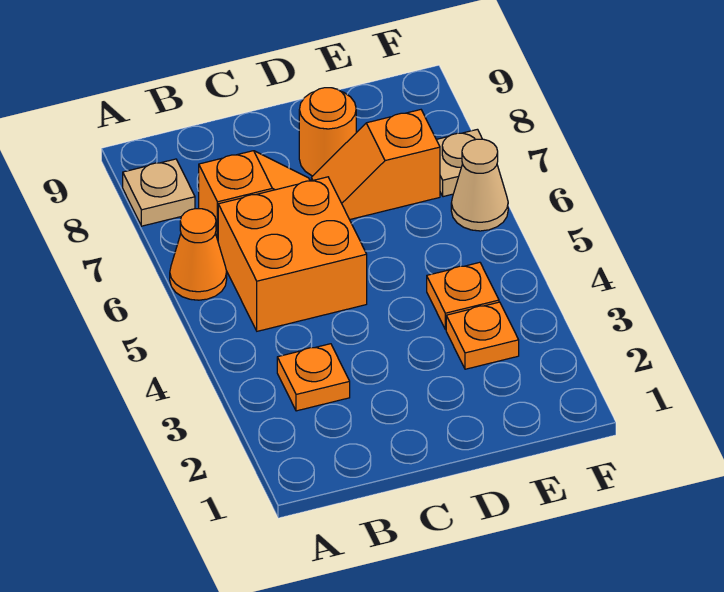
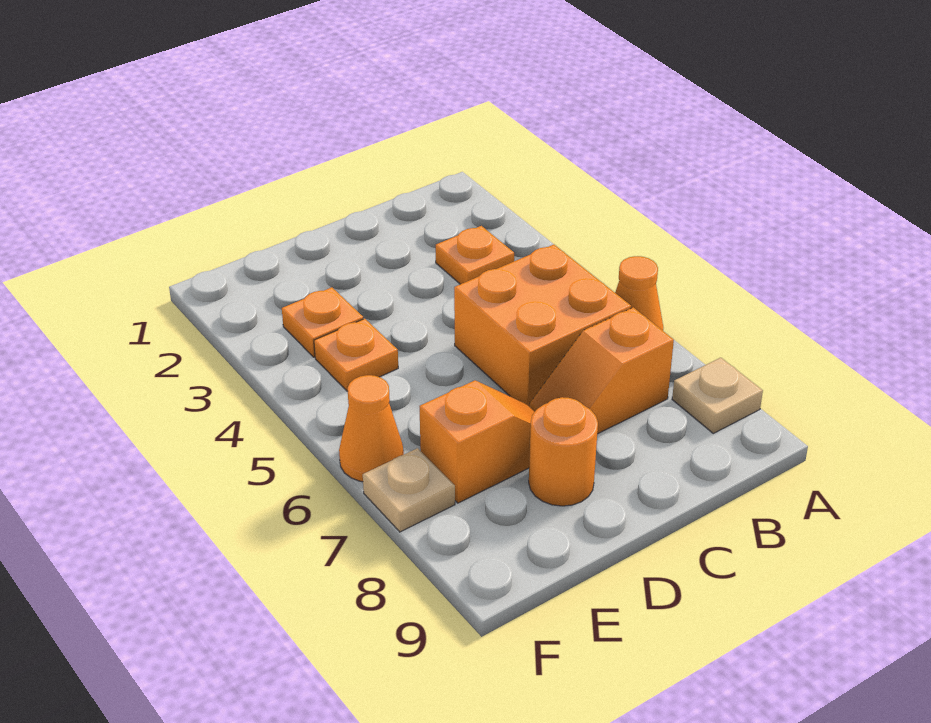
tan 1x1 cone [451,139,508,231] -> orange 1x1 cone [339,375,404,482]

